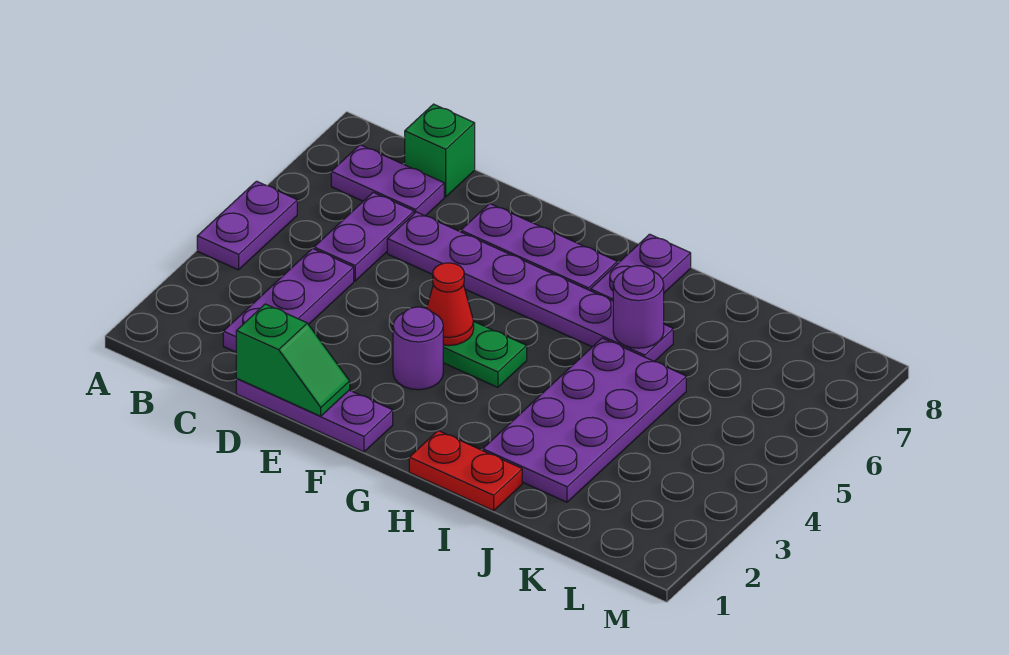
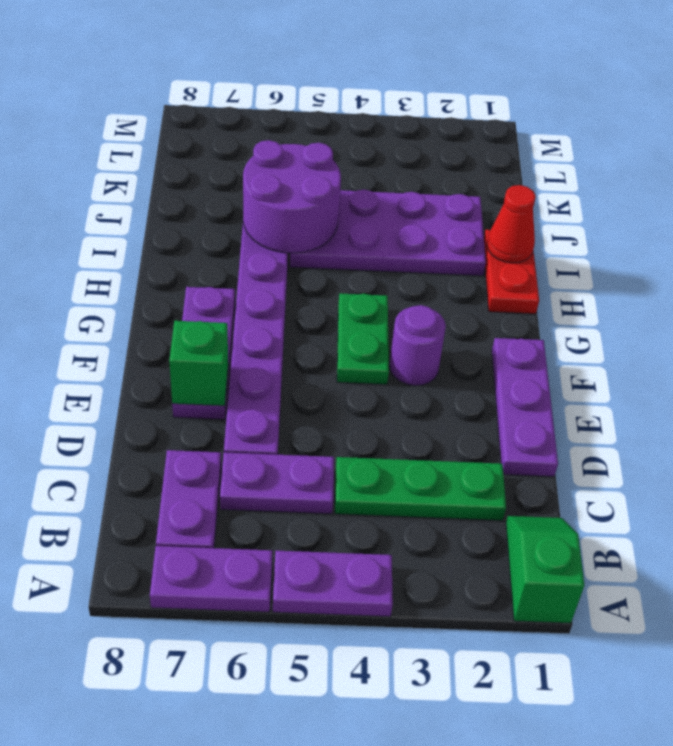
purple 1x3 plate [223,248,354,352] -> green 1x3 plate [335,457,506,521]
green 1x1 brick [405,104,475,197] -> green 1x1 brick moved to [169,321,228,406]
green 1x2 slope [236,304,350,416] -> green 1x2 slope moved to [506,516,584,623]
red 1x1 cone [427,263,474,346] -> red 1x1 cone moved to [487,185,536,263]
purple 1x2 plate [591,234,691,301] -> purple 1x2 plate moved to [150,546,273,612]
purple 1x1 round brick [613,266,664,348] -> purple 2x2 round brick [243,140,341,253]

